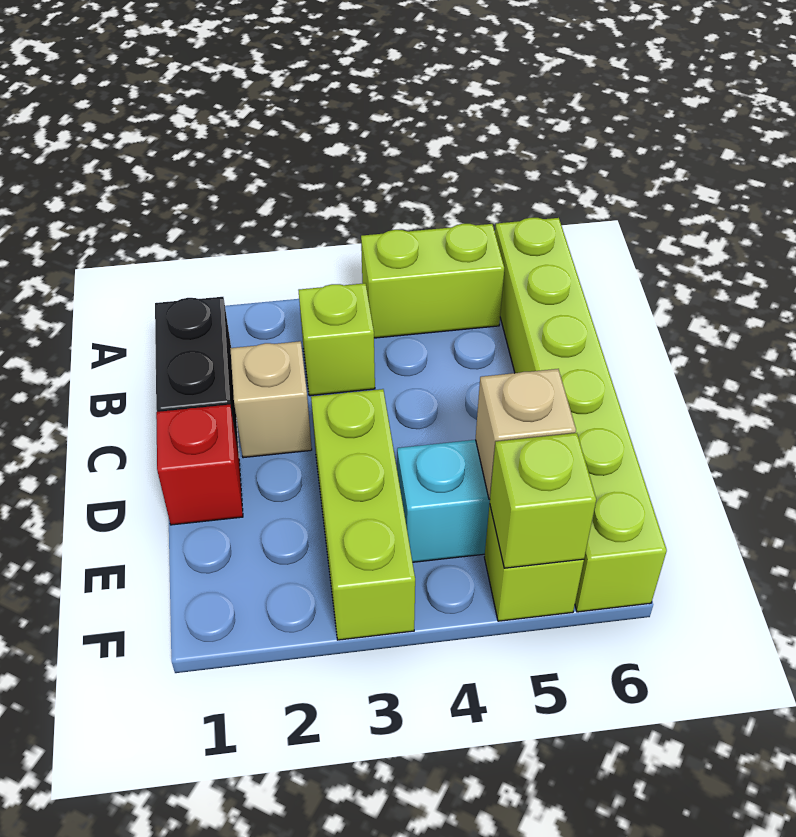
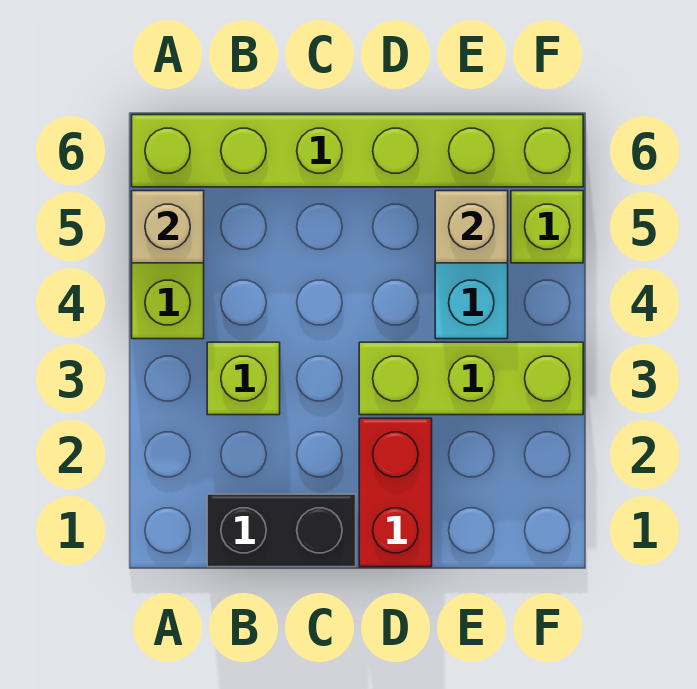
tan 1x1 brick [230,341,312,458] -> tan 1x1 brick moved to [132,191,204,263]
red 1x1 brick [156,405,243,525] -> red 1x2 brick [359,418,432,567]
lime 1x1 brick [490,433,596,568] -> none

